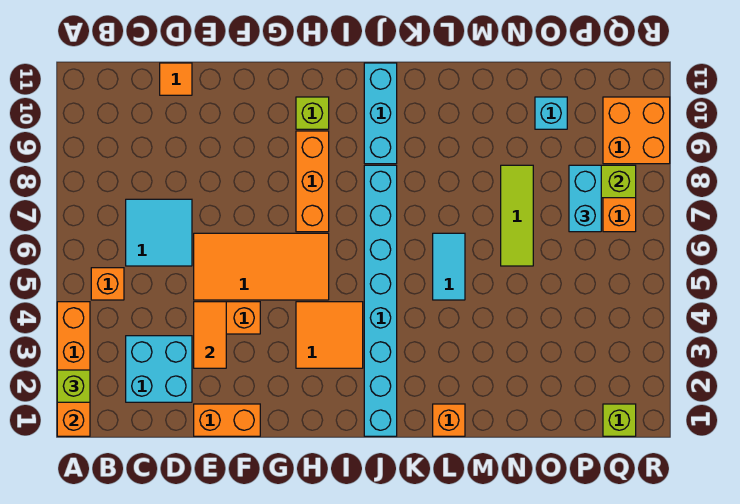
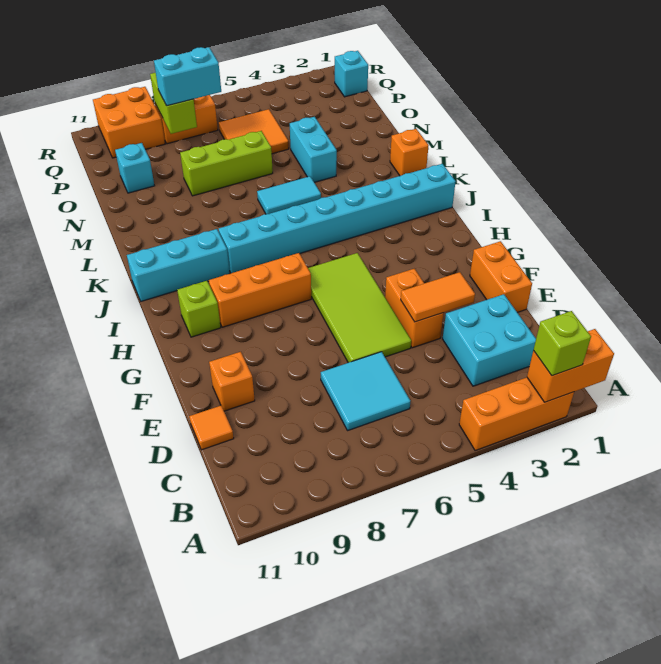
orange 1x1 brick [91,268,124,300] -> orange 1x1 brick moved to [209,352,255,411]
orange 2x4 tile [194,233,329,300] -> lime 2x4 tile [308,253,411,363]
orange 2x2 tile [296,302,363,368] -> orange 2x2 tile moved to [219,109,289,154]
none -> cyan 1x2 brick [290,117,337,182]
lime 1x3 tile [501,165,533,266] -> lime 1x3 brick [180,131,273,196]
lime 1x1 brick [603,404,636,436] -> cyan 1x1 brick [335,51,368,97]

